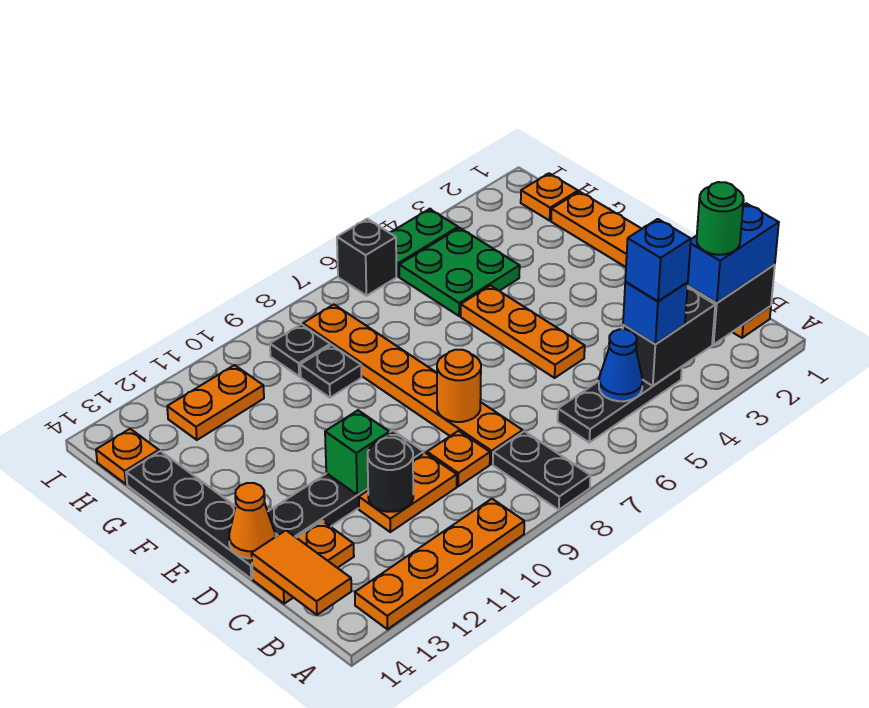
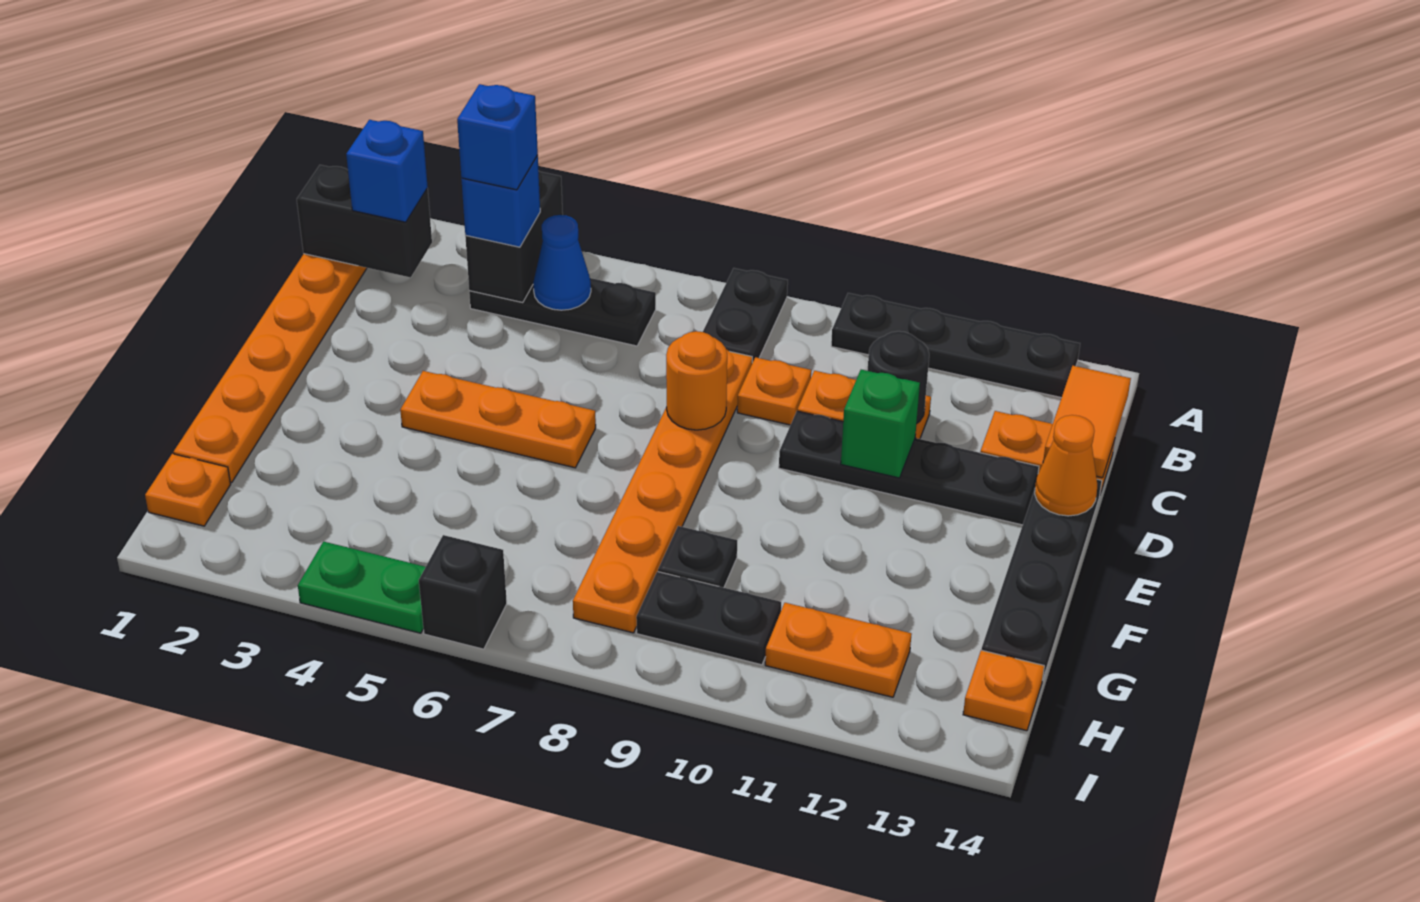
orange 1x4 plate [355,499,524,629] -> black 1x4 plate [831,293,1080,398]
blue 1x2 brick [688,203,779,303] -> blue 1x1 brick [346,120,428,222]
green 1x1 round brick [697,182,744,255] -> none
black 1x2 brick [623,288,715,386] -> black 1x2 brick turned to [465,171,563,302]
orange 1x3 plate [461,286,585,378] -> orange 1x3 plate turned to [400,371,596,468]
green 2x2 plate [399,228,520,316] -> none
black 1x1 plate [270,324,330,376] -> black 1x2 plate [636,572,781,665]

